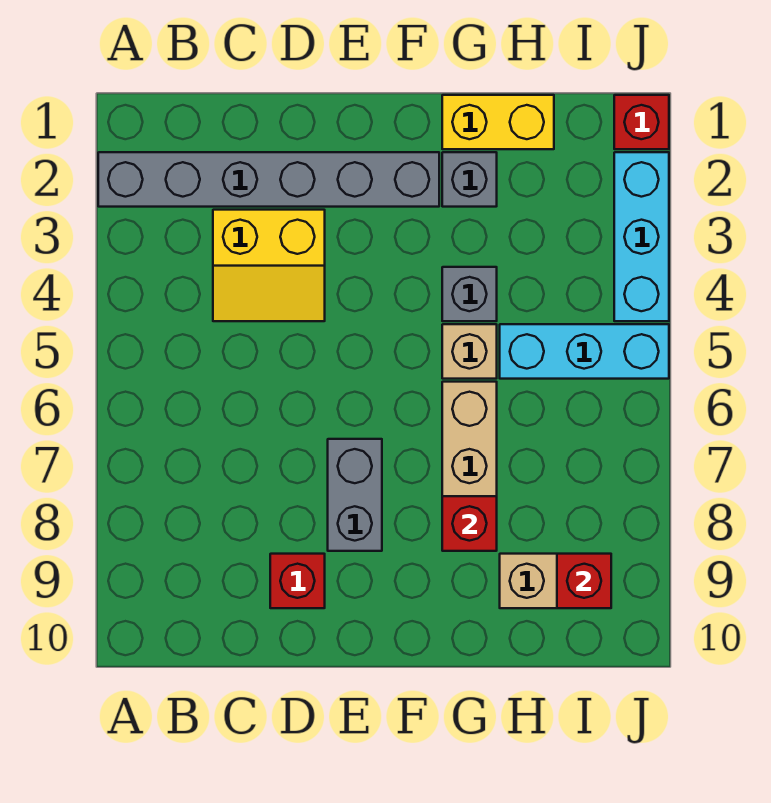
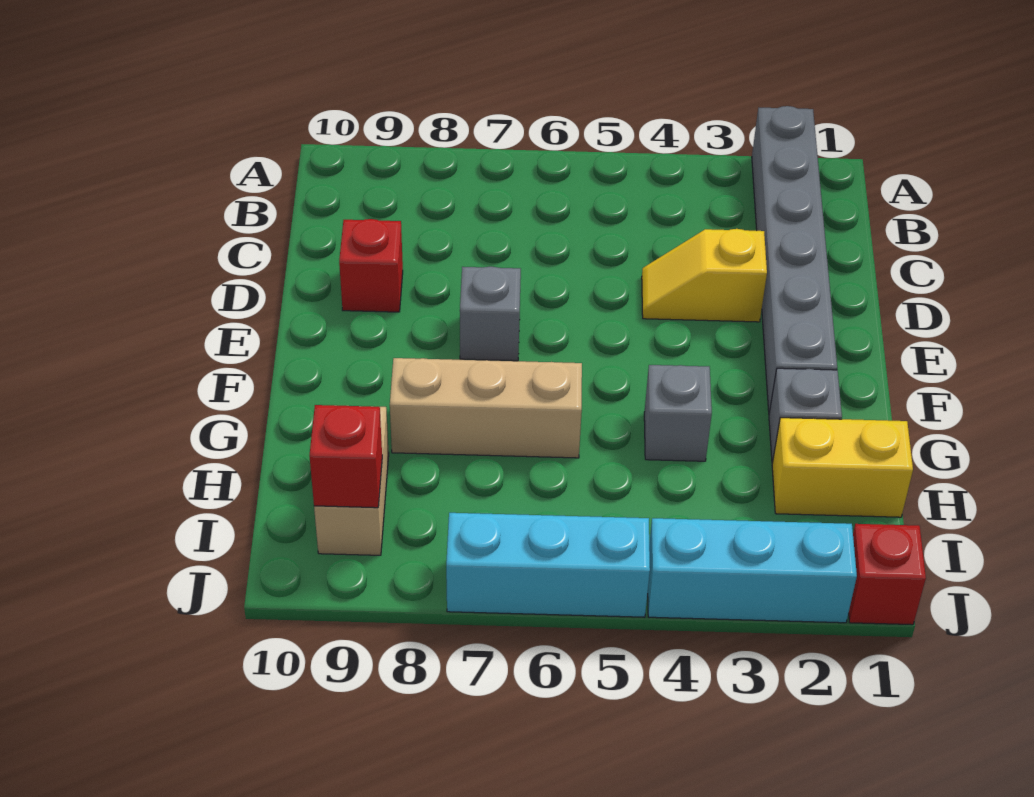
yellow 2x2 slope [213,210,325,321] -> yellow 1x2 slope [642,229,767,322]
grey 1x2 brick [328,439,382,551] -> grey 1x1 brick [460,267,521,361]
yellow 1x2 brick [442,95,554,149] -> yellow 1x2 brick turned to [772,418,913,517]
tan 1x1 brick [442,324,497,379] -> none
red 1x1 brick [442,496,497,551] -> none
cyan 1x3 brick [500,324,669,379] -> cyan 1x3 brick turned to [446,513,650,617]

